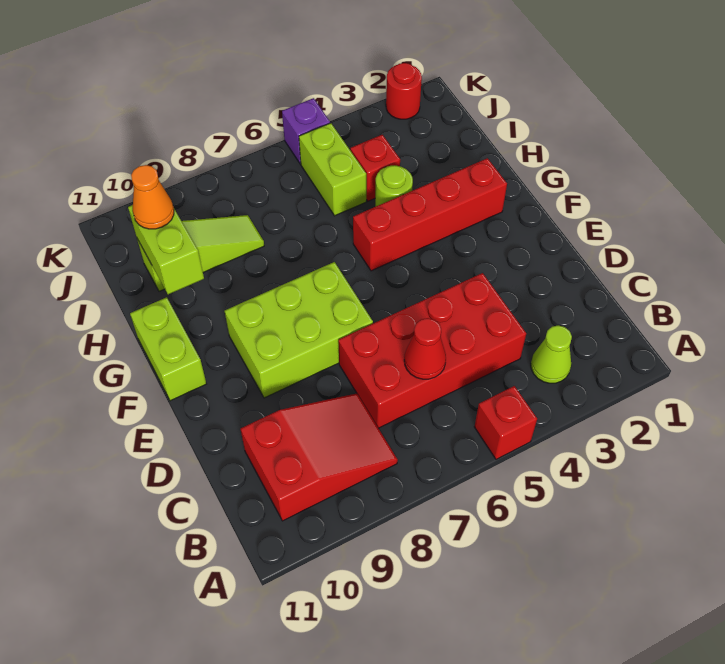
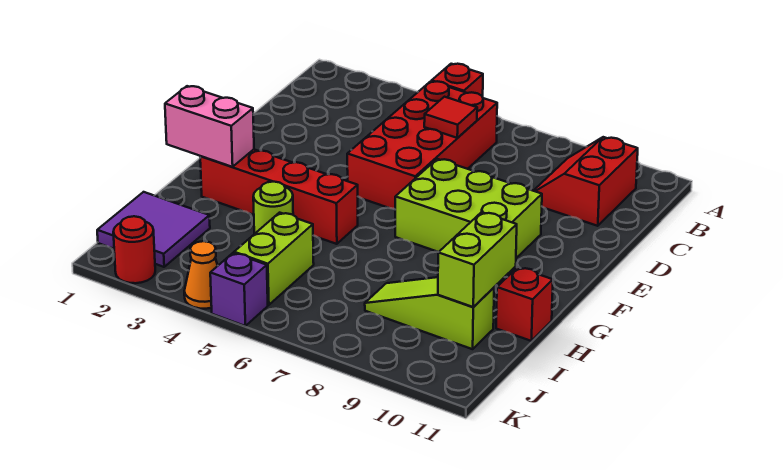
lime 1x1 cone [531,325,572,383] -> none
red 2x3 slope [241,393,398,521] -> red 2x2 slope [534,137,638,226]
red 2x4 brick [338,273,526,428] -> red 2x4 brick turned to [347,81,497,209]
red 1x1 cone [404,318,446,379] -> red 1x1 tile [424,97,477,138]
lime 1x2 brick [130,297,206,401] -> none
none -> pink 1x2 brick [165,86,254,167]
none -> purple 2x2 tile [97,192,210,267]
red 1x1 brick [350,135,400,201] -> red 1x1 brick moved to [496,267,553,341]
orange 1x1 cone [131,165,174,229] -> orange 1x1 cone moved to [184,241,218,309]

